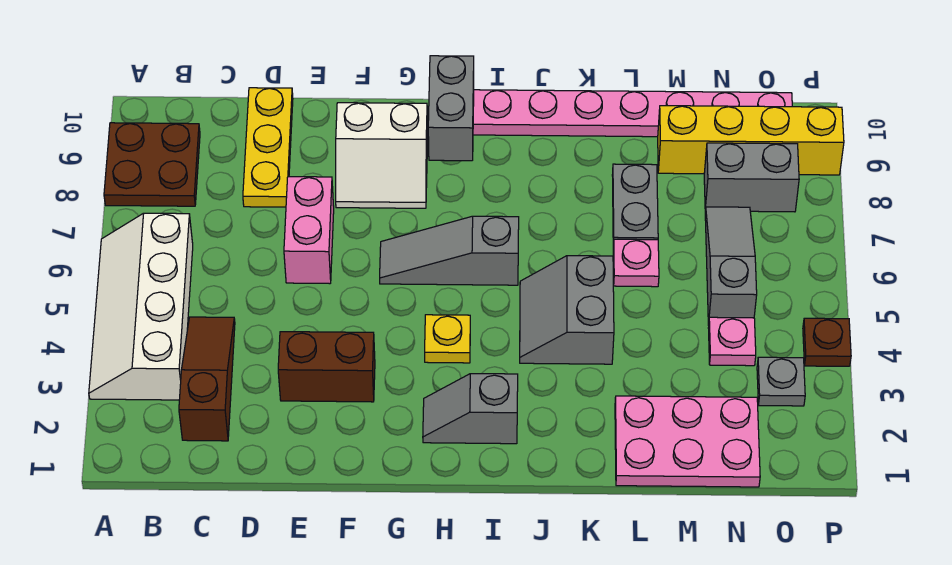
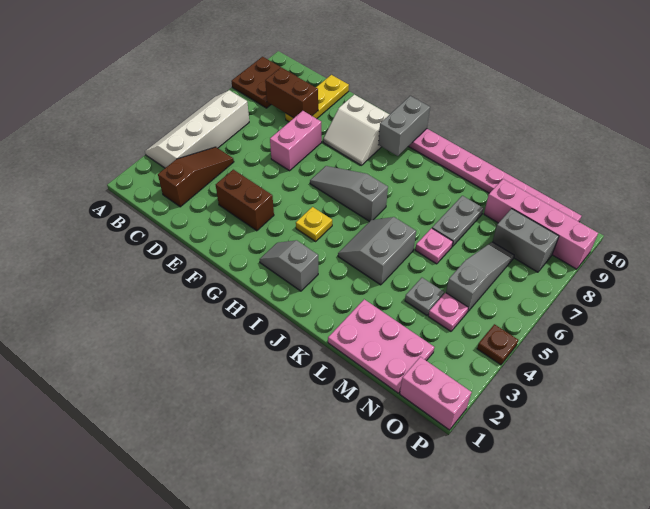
none -> brown 1x2 brick [265,68,318,118]
yellow 1x4 brick [658,106,844,175] -> pink 1x4 brick [484,179,598,269]
none -> pink 1x2 brick [400,357,472,430]
grey 1x1 plate [757,357,805,406] -> grey 1x1 plate moved to [405,278,444,315]

